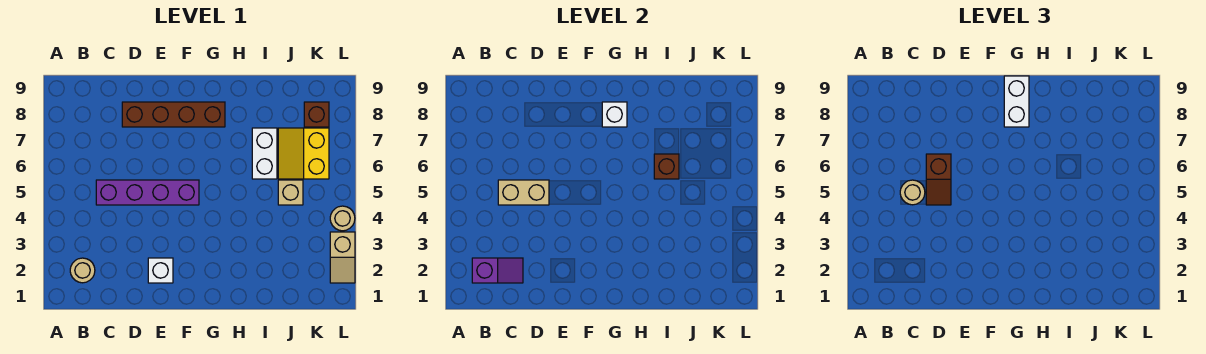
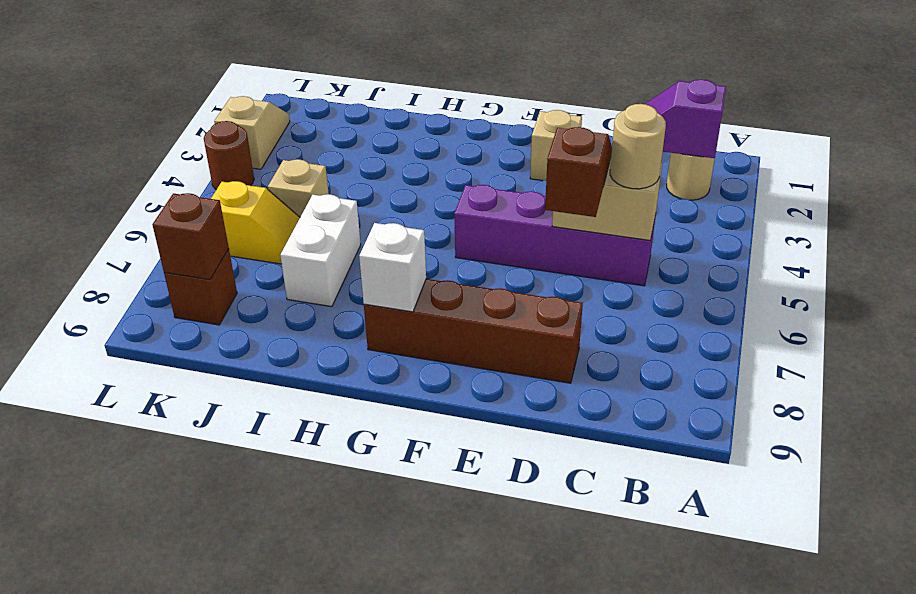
white 1x1 brick [148,258,173,283] -> tan 1x1 brick [530,110,582,181]
white 1x2 brick [1004,76,1029,127] -> none
brown 1x1 brick [654,154,679,179] -> brown 1x1 brick moved to [152,193,229,280]
yellow 2x2 slope [278,128,329,179] -> yellow 1x2 slope [211,181,300,264]
tan 1x1 round brick [330,206,355,231] -> brown 1x1 round brick [204,121,254,190]

